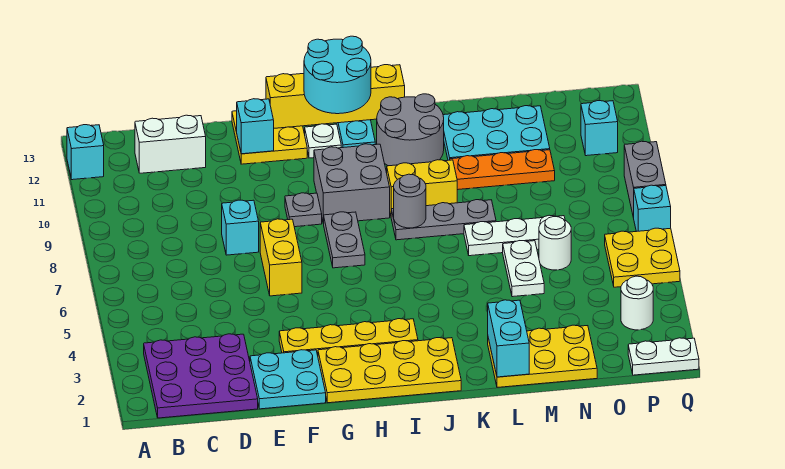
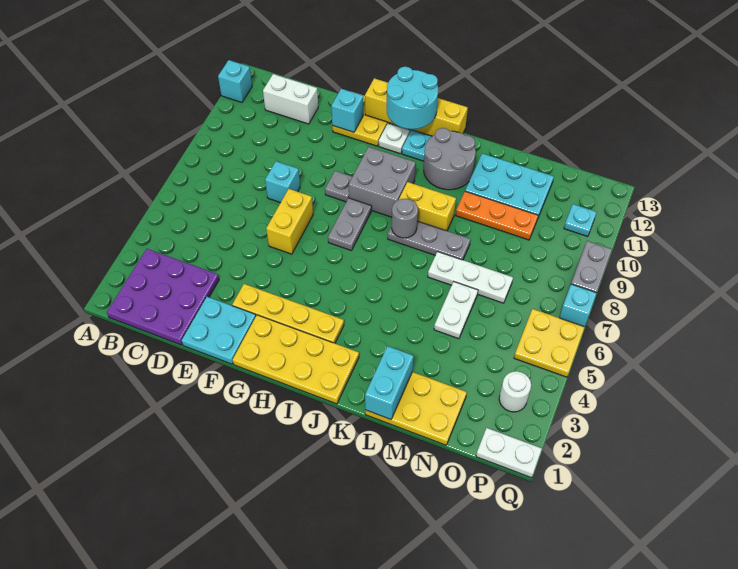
white 1x1 round brick [539,216,571,270] -> none
cyan 1x1 brick [581,101,618,156] -> cyan 1x1 plate [564,204,597,237]

